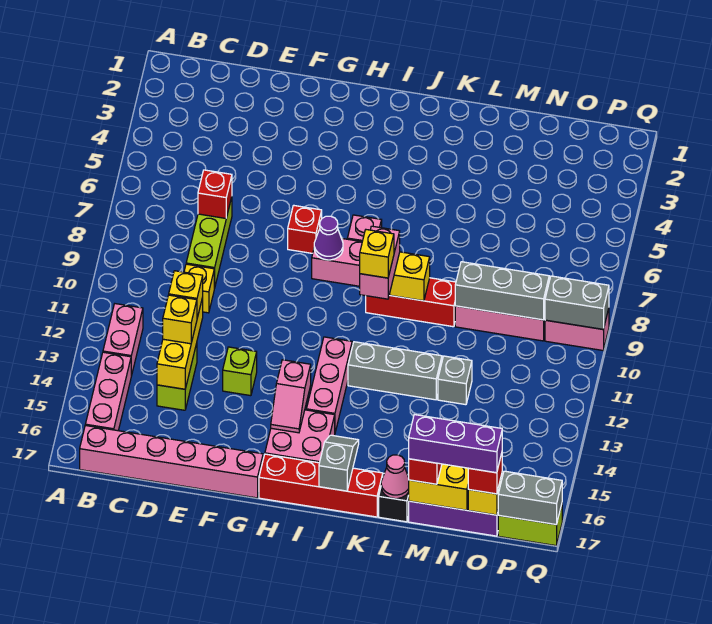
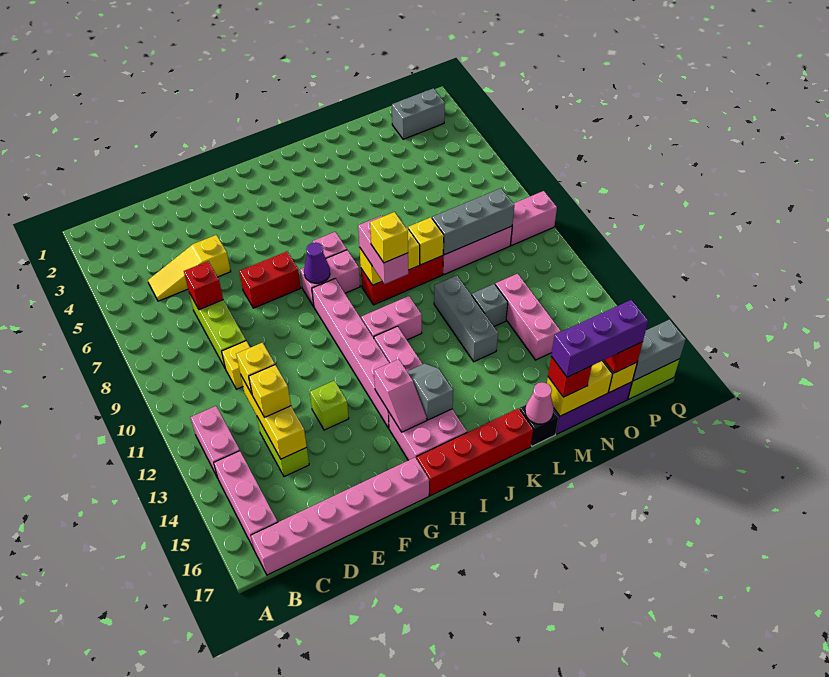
none -> yellow 1x3 slope [148,235,231,301]
red 1x1 brick [288,205,322,253] -> red 1x2 brick [239,252,301,308]
none -> pink 1x6 brick [312,279,389,428]
none -> pink 1x2 brick [361,296,422,340]
grey 1x3 brick [348,342,442,400] -> grey 1x3 brick turned to [434,275,498,362]
grey 1x2 slope [319,435,359,491] -> grey 1x2 slope moved to [407,363,453,420]
none -> yellow 1x1 brick [408,217,444,265]
none -> pink 1x3 brick [495,274,561,360]
grey 1x2 brick [545,276,609,329] -> grey 1x2 brick moved to [392,88,445,139]

